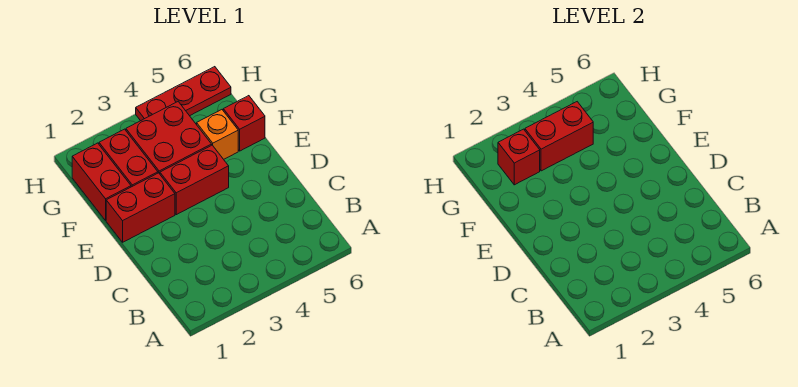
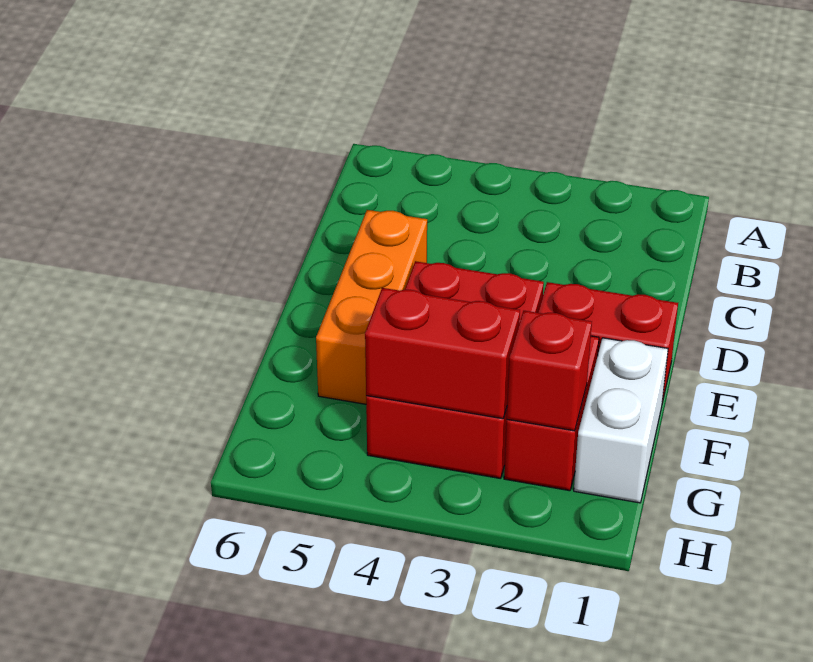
red 1x2 brick [72,143,131,220] -> white 1x2 brick [574,338,668,503]
orange 1x1 brick [197,110,238,159] -> orange 1x3 brick [316,210,427,404]
red 1x1 brick [223,96,265,151] -> none
red 1x3 plate [136,67,231,121] -> none

